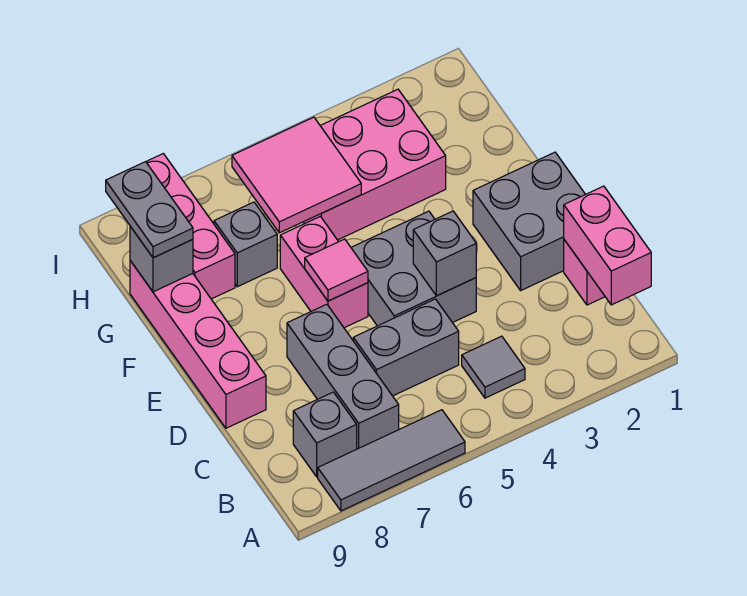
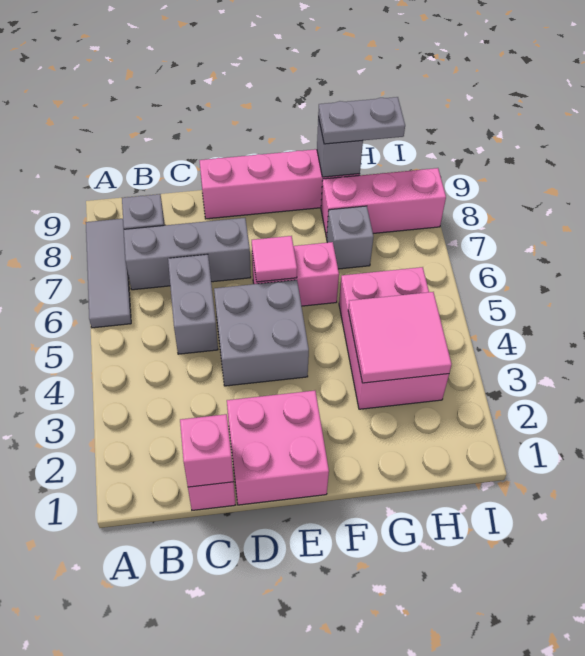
pink 1x2 brick [564,186,651,305] -> pink 1x1 brick [180,414,234,487]
grey 1x1 tile [462,336,525,398] -> none
grey 2x2 brick [473,152,585,290] -> pink 2x2 brick [227,391,329,505]
grey 1x1 brick [413,211,476,296] -> none
pink 2x2 tile [232,117,361,233] -> pink 2x2 tile moved to [348,292,452,383]

